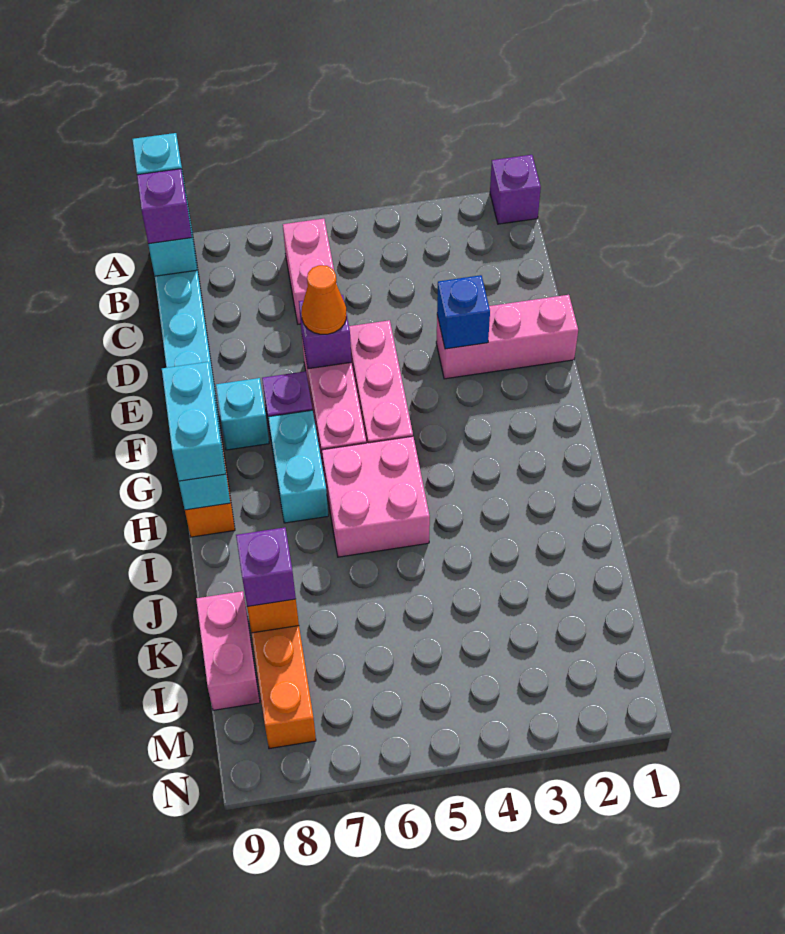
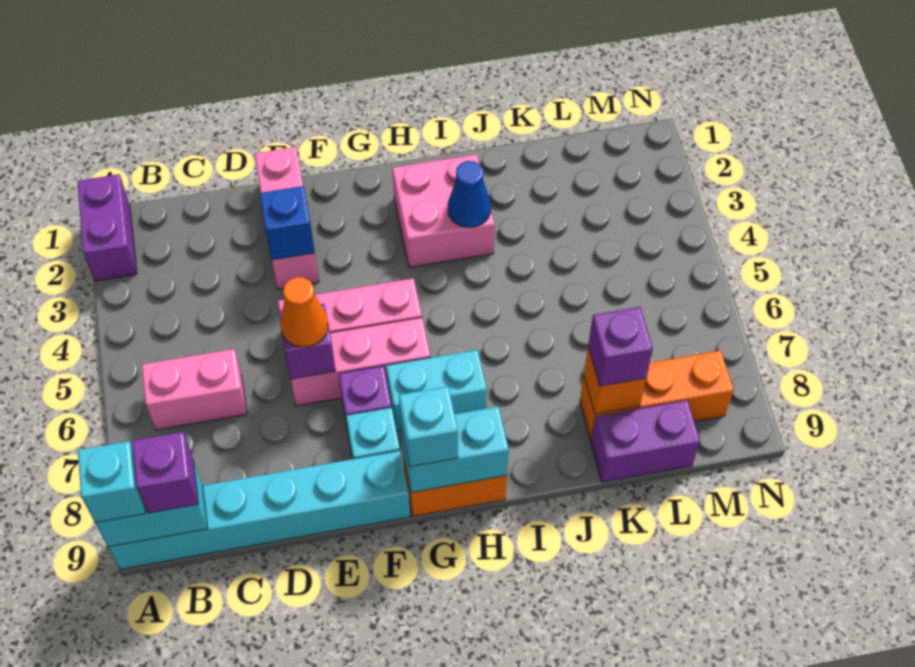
purple 1x1 brick [490,155,541,224] -> purple 1x2 brick [77,174,137,281]
cyan 1x2 brick [162,362,226,481] -> cyan 1x1 brick [399,386,458,467]
pink 2x2 brick [322,436,430,557] -> pink 2x2 brick moved to [392,154,495,268]
none -> blue 1x1 cone [448,161,491,227]
pink 1x2 brick [196,591,260,710] -> purple 1x2 brick [591,400,700,482]

